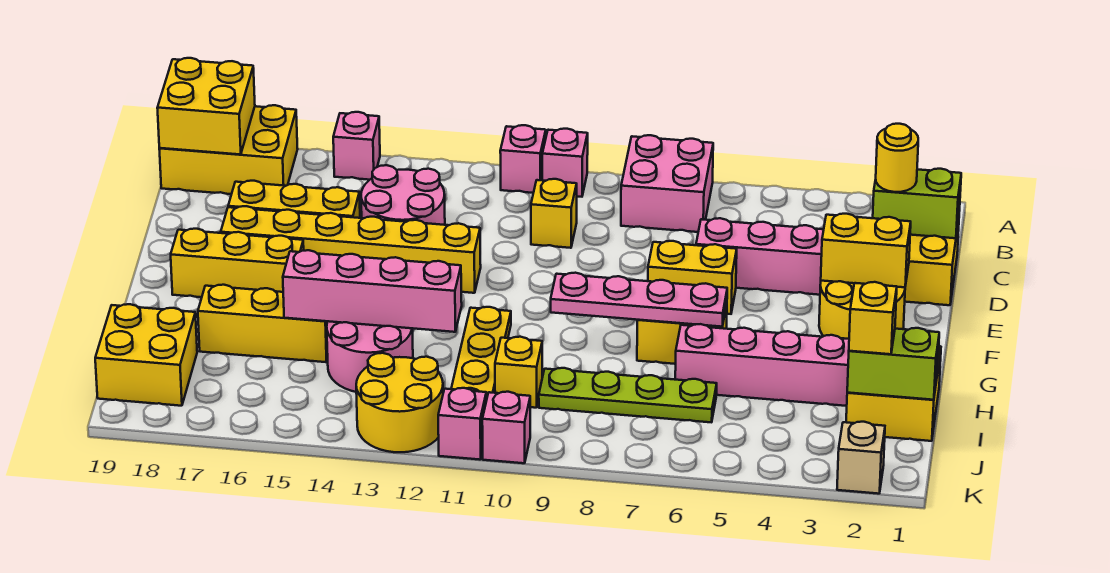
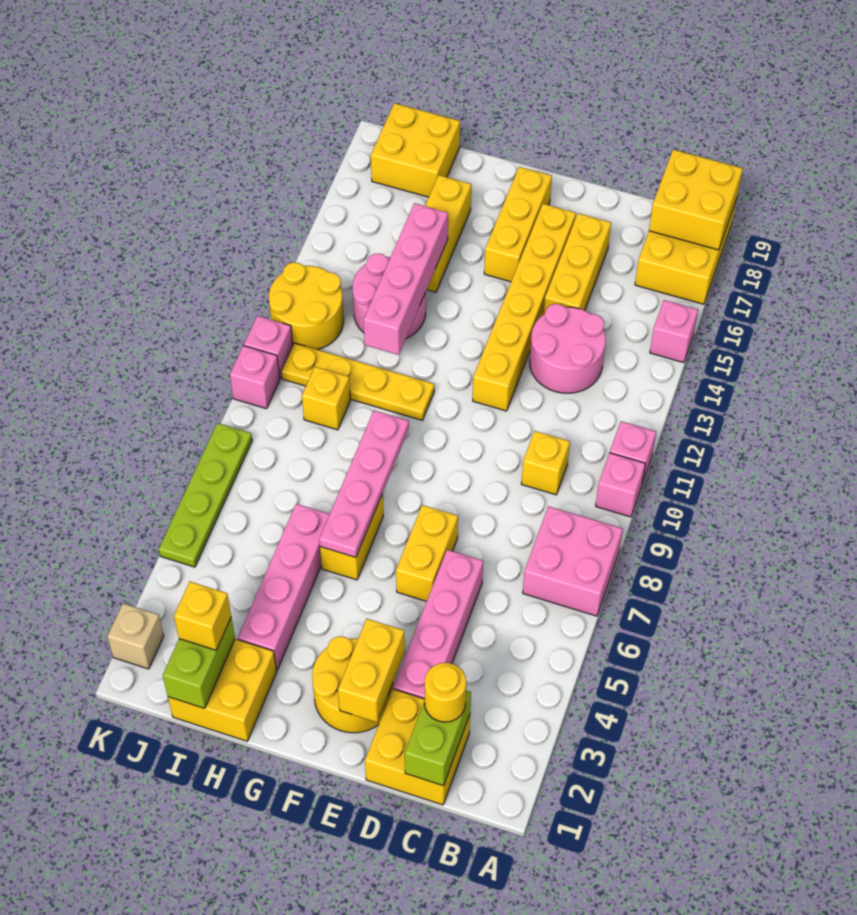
lime 1x4 plate [539,368,717,422] -> lime 1x4 plate moved to [159,423,252,567]

